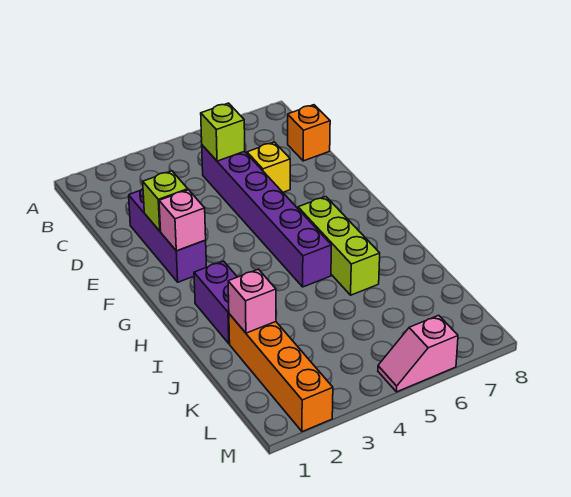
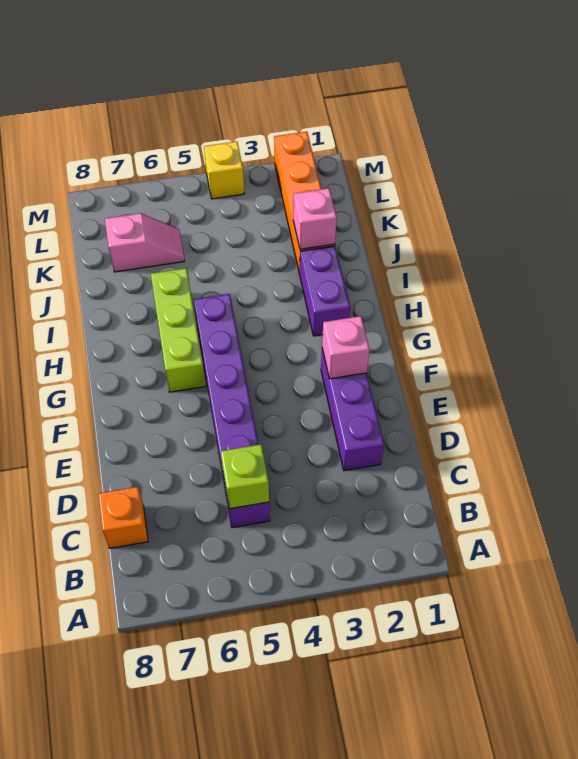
yellow 1x1 brick [247,142,290,192] -> yellow 1x1 brick moved to [204,142,244,199]
lime 1x1 brick [143,171,188,231] -> none
pink 1x2 slope [378,315,458,392] -> pink 1x2 slope moved to [105,213,184,272]

